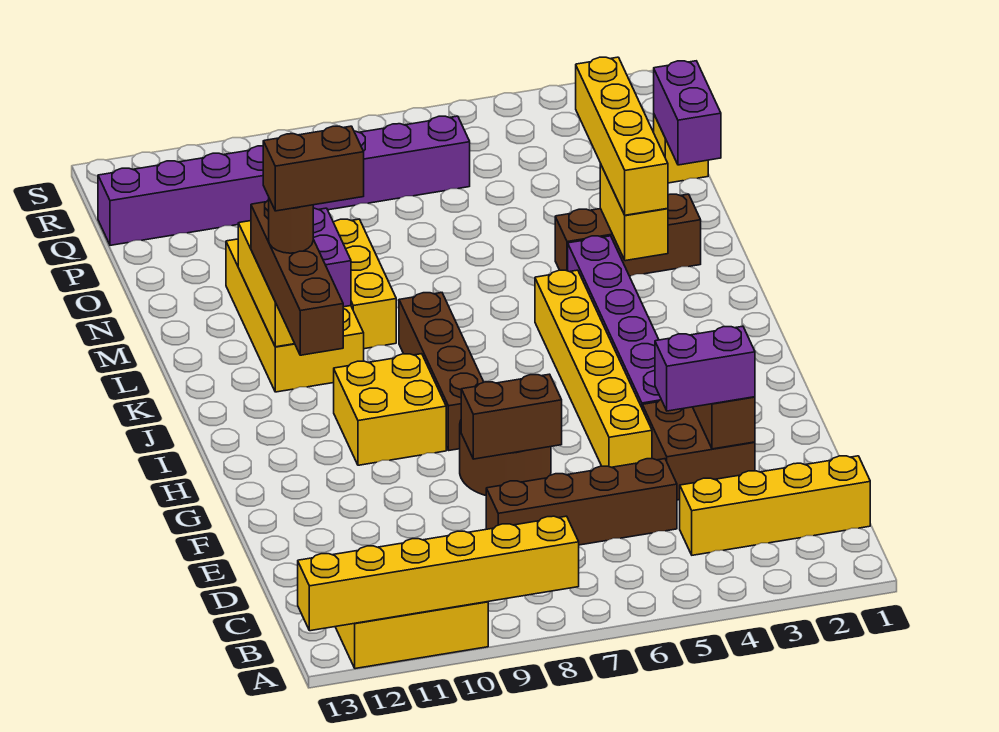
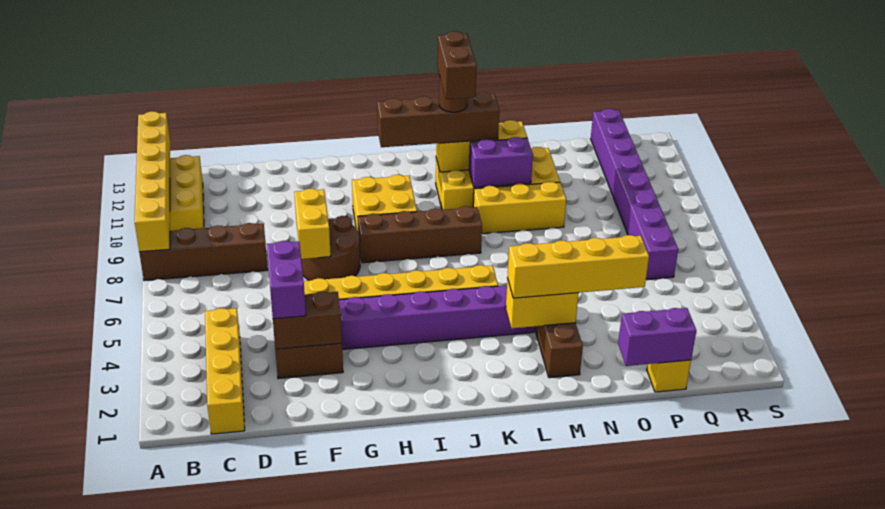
brown 1x4 brick [486,459,677,545] -> brown 1x4 brick turned to [139,223,268,281]
brown 1x2 brick [461,374,562,459] -> yellow 1x2 brick [294,189,331,259]

